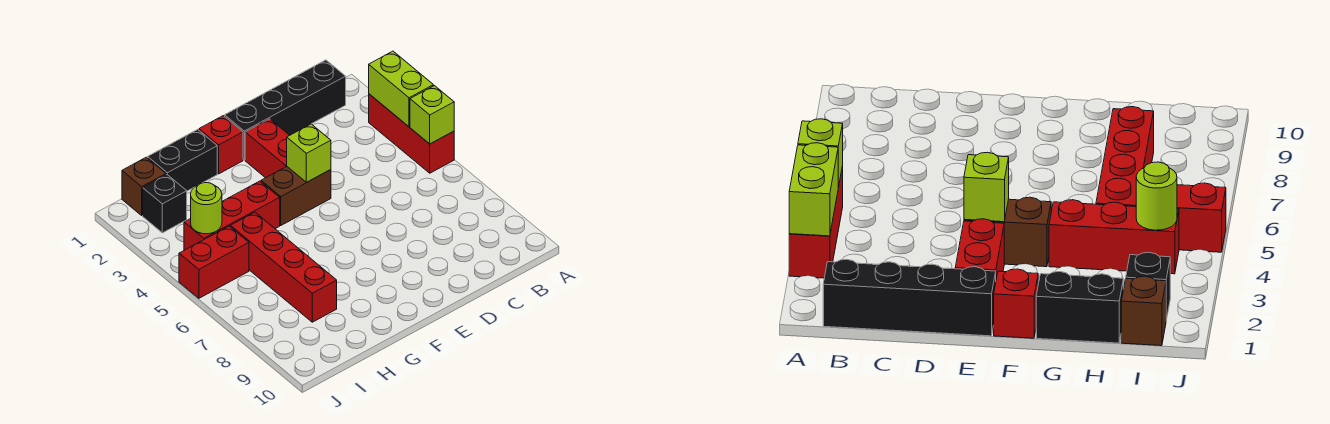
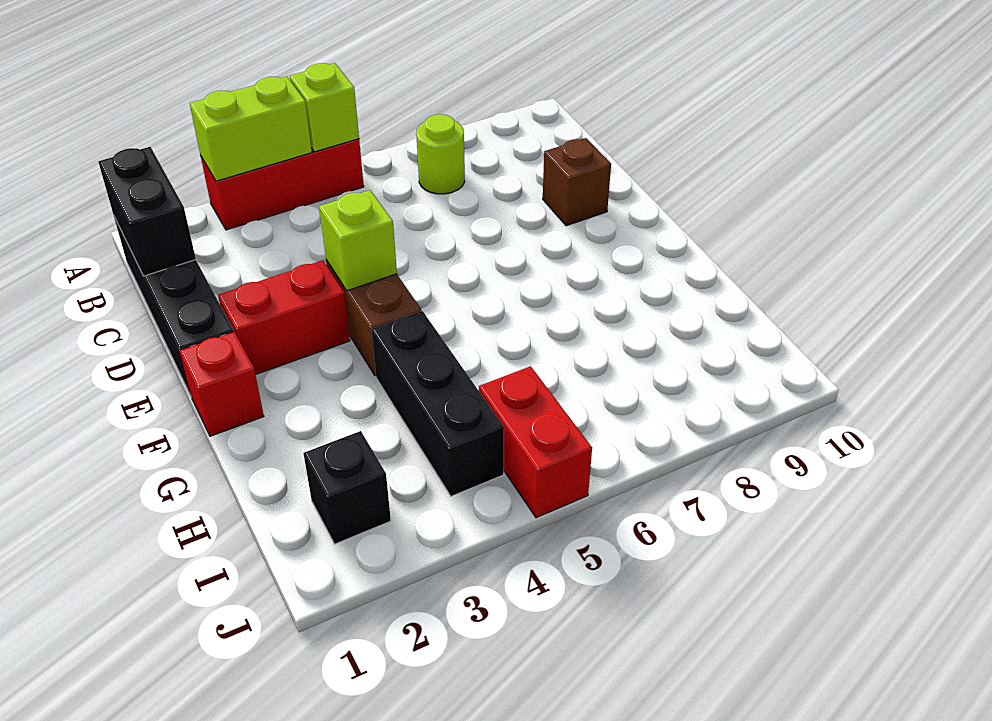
black 1x2 brick [148,129,217,191] -> black 1x2 brick moved to [98,147,196,276]
red 1x3 brick [184,181,280,250] -> black 1x3 brick [371,311,504,496]
red 1x4 brick [230,212,337,322] -> none
brown 1x1 brick [122,157,166,215] -> brown 1x1 brick moved to [543,138,611,226]
lime 1x1 round brick [191,183,222,234] -> lime 1x1 round brick moved to [416,114,465,194]

